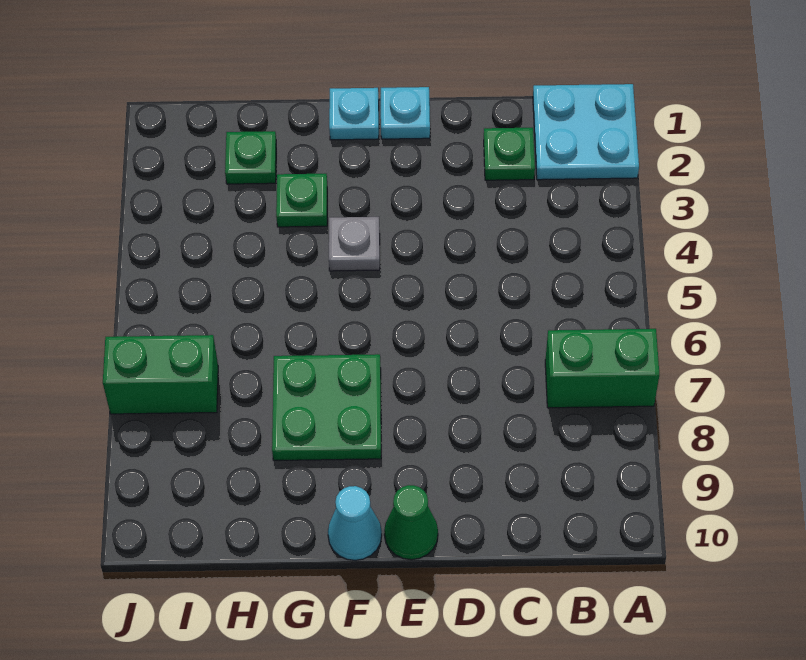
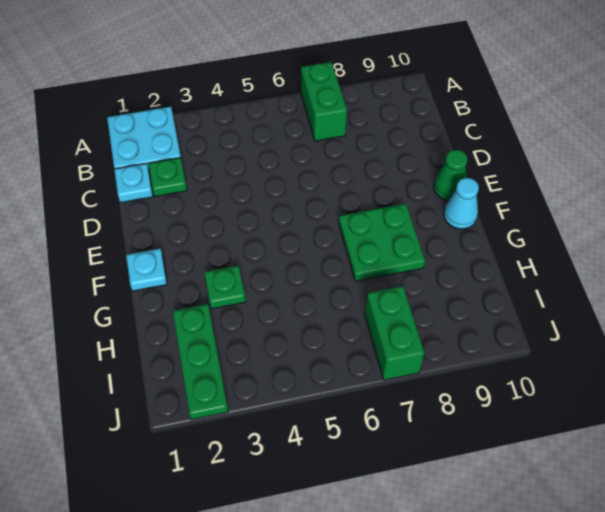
cyan 1x1 plate [381,87,430,139] -> cyan 1x1 plate moved to [114,163,153,203]
grey 1x1 plate [329,217,380,271] -> none
green 1x1 plate [225,131,276,184] -> green 1x3 plate [173,304,228,420]

